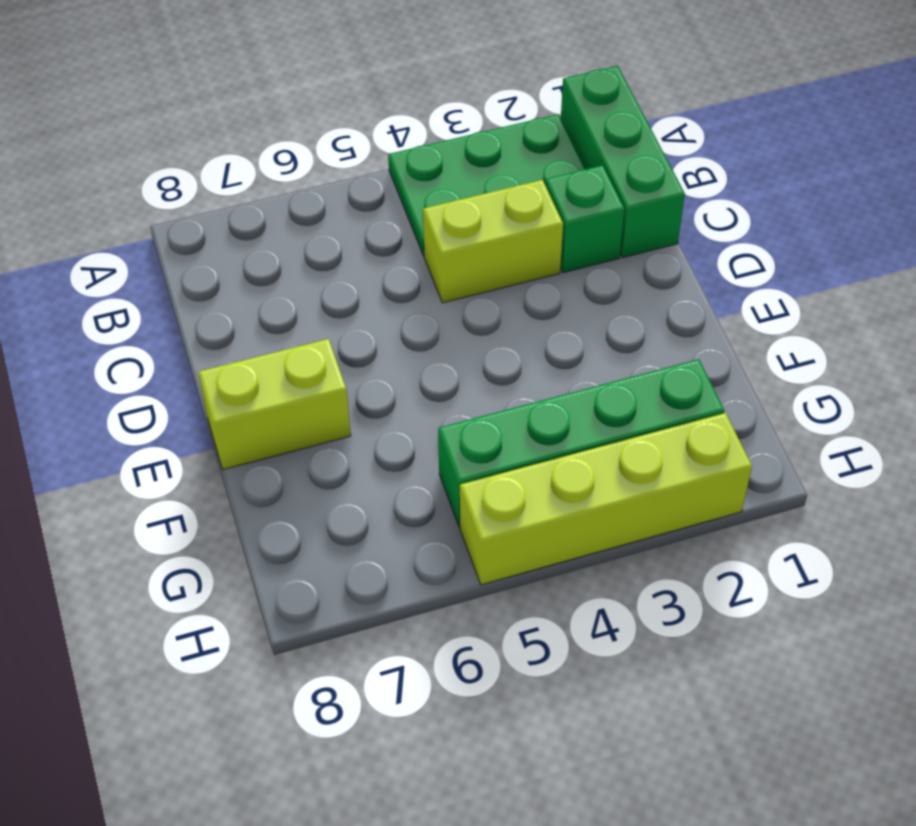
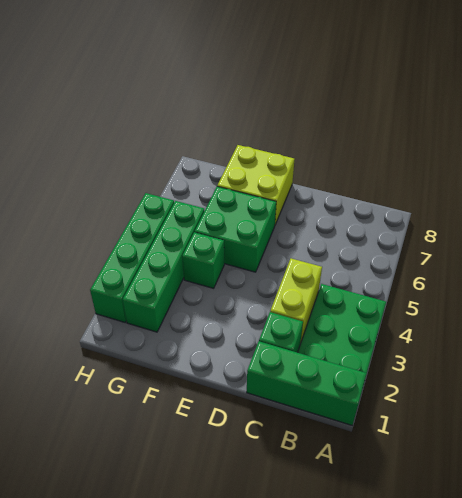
none -> green 2x2 brick [195,187,276,272]
lime 1x2 brick [198,339,351,470] -> lime 2x2 brick [217,145,294,224]
none -> green 1x1 brick [182,232,224,288]
lime 1x4 brick [460,413,752,585] -> green 1x4 brick [90,193,174,322]

